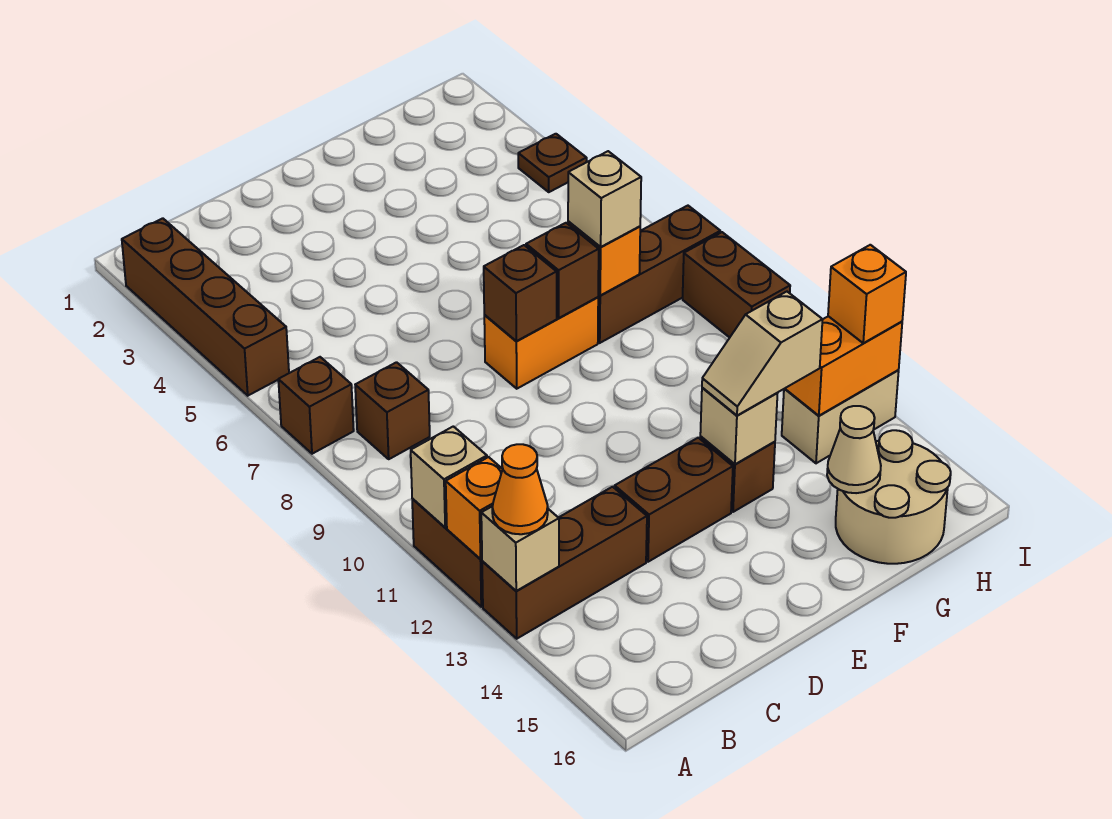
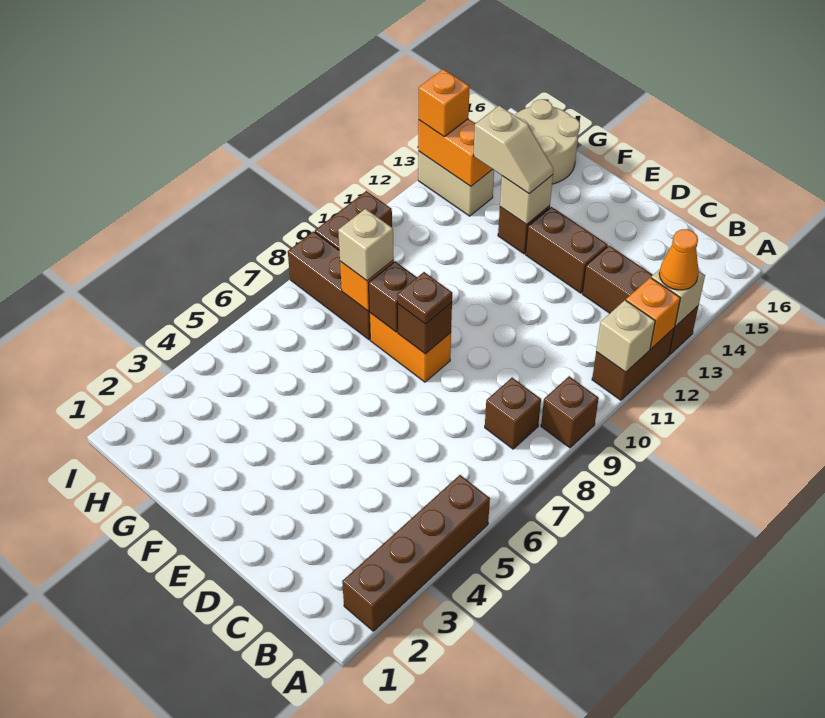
brown 1x1 brick [278,357,354,454] -> brown 1x1 brick moved to [541,376,599,448]
tan 1x1 cone [827,406,881,493] -> none
brown 1x1 plate [518,134,587,192] -> brown 1x1 plate moved to [397,272,452,324]

